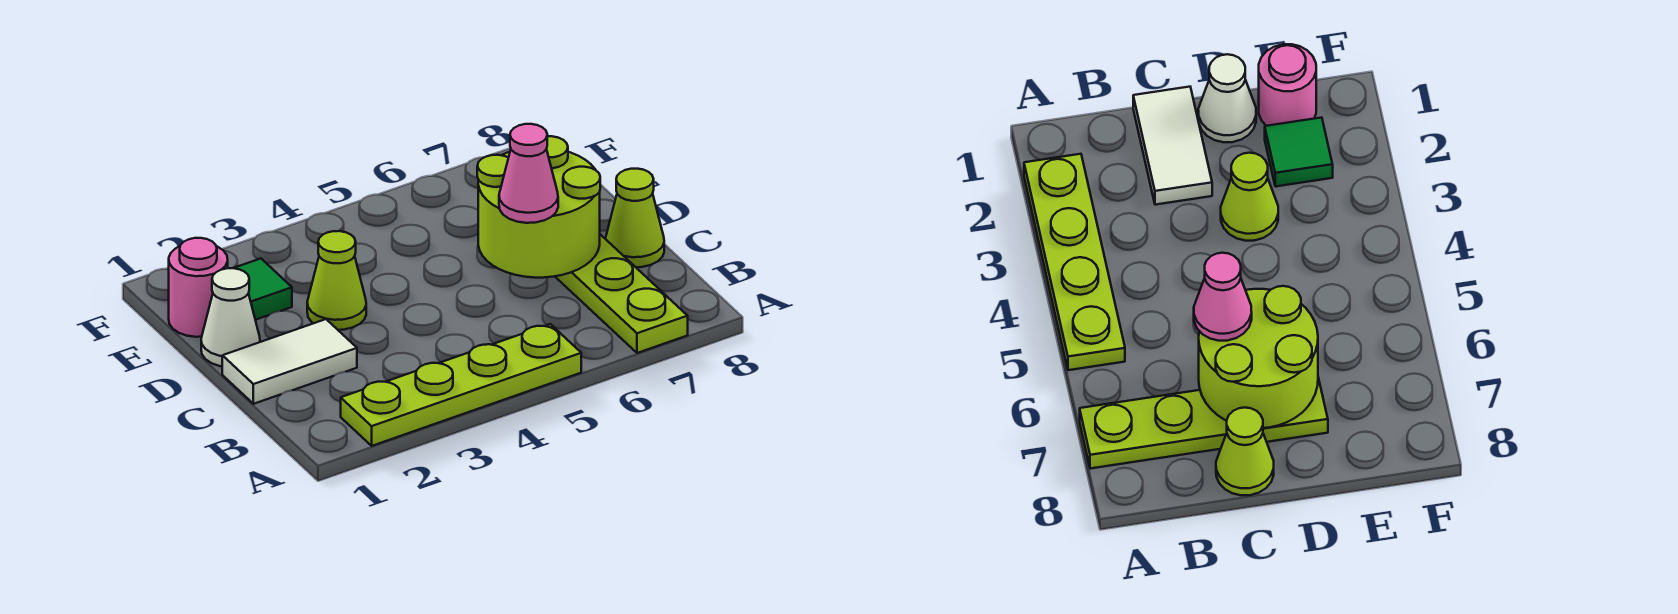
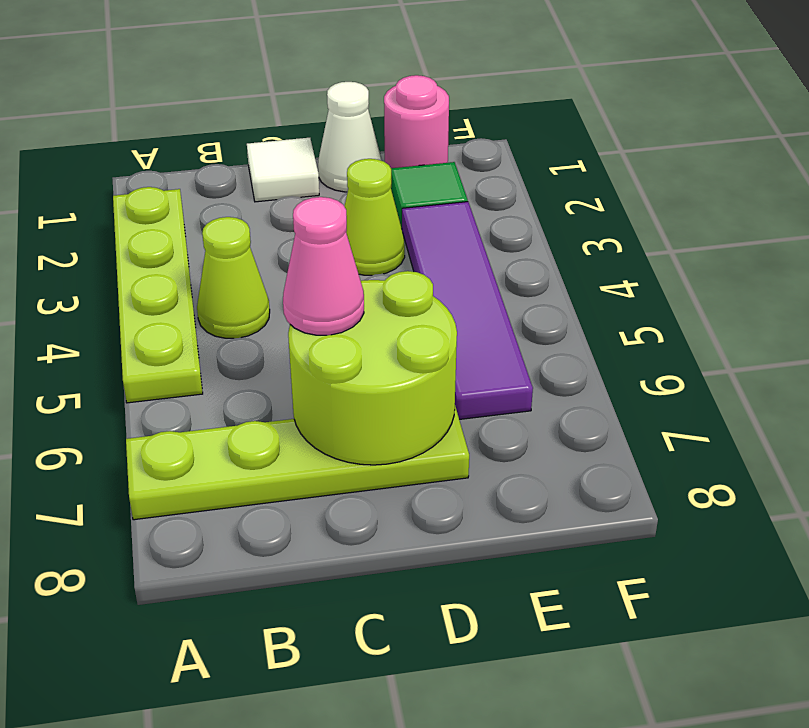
white 1x2 tile [222,319,357,404] -> white 1x1 tile [247,138,319,202]
lime 1x1 cone [605,169,664,267] -> lime 1x1 cone moved to [197,217,270,338]
none -> purple 1x4 tile [402,202,533,419]

